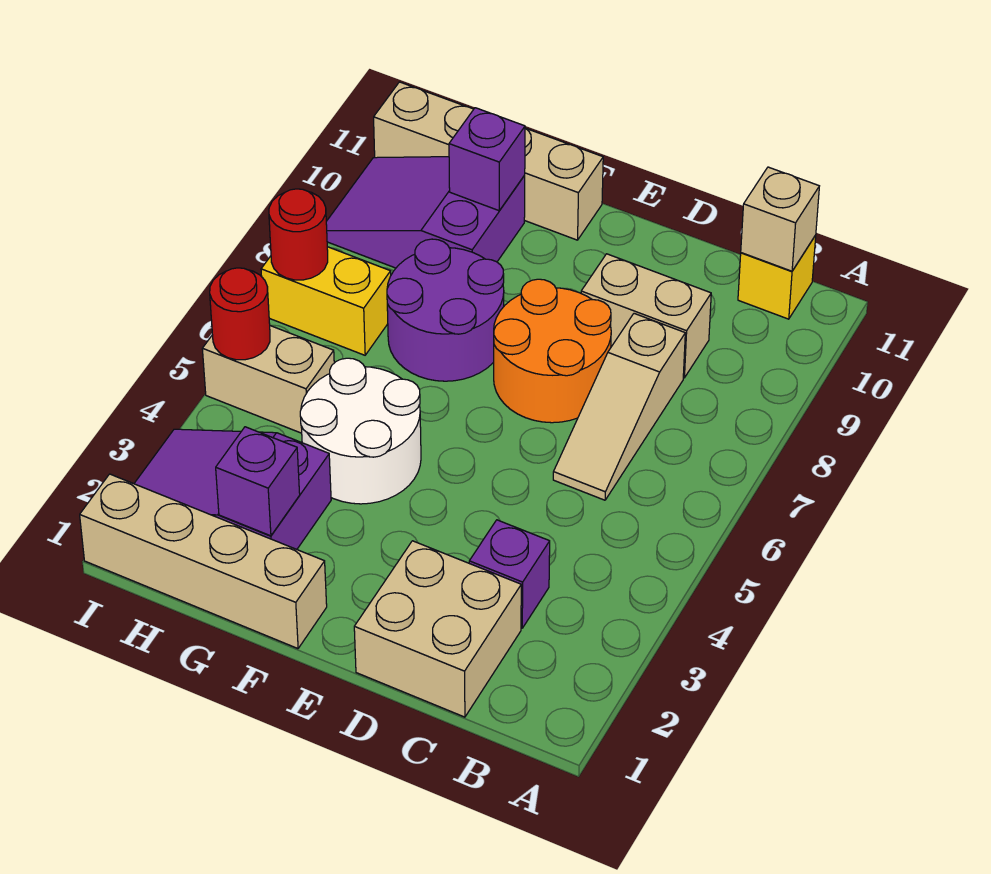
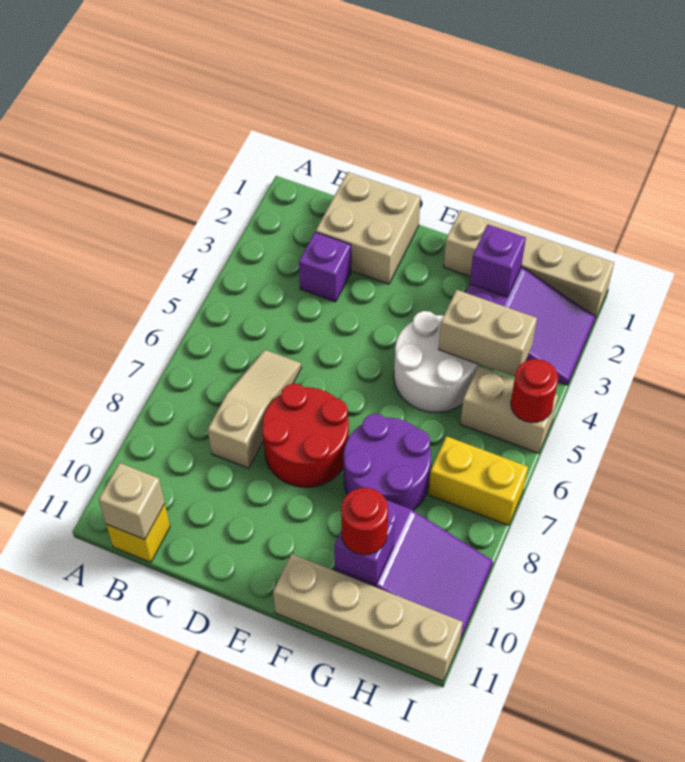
tan 1x2 brick [581,254,711,378] -> tan 1x2 brick moved to [439,290,537,377]
orange 2x2 round brick [494,279,611,423] -> red 2x2 round brick [262,384,349,487]
red 1x1 round brick [269,189,328,280] -> red 1x1 round brick moved to [341,488,388,555]

